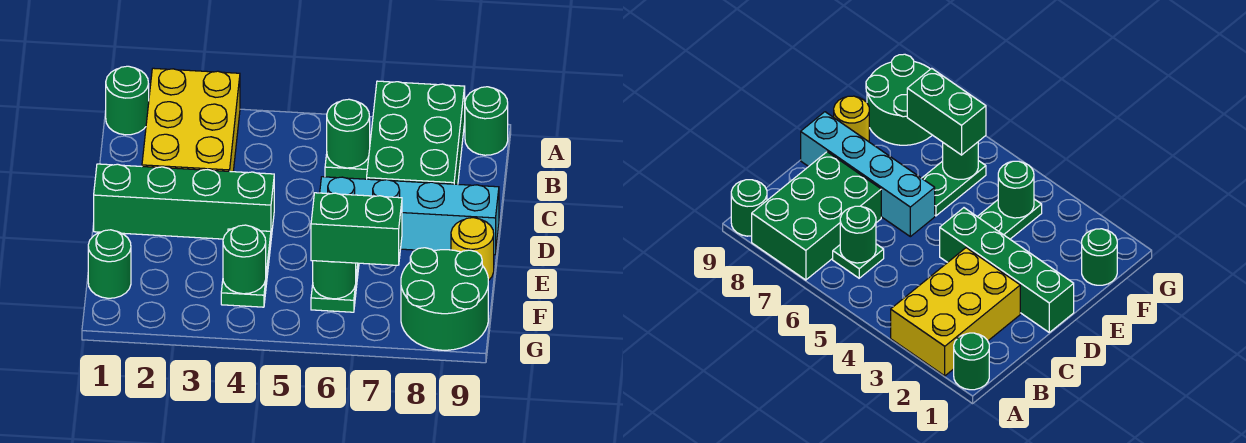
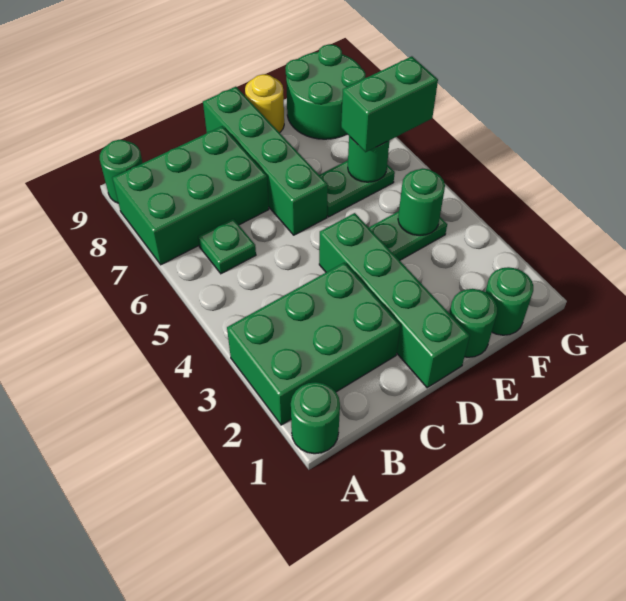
yellow 2x3 brick [142,68,240,172] -> green 2x3 brick [227,263,400,425]
green 1x1 round brick [327,99,370,168] -> green 1x1 round brick moved to [449,289,497,357]
cyan 1x4 brick [320,177,499,255] -> green 1x4 brick [203,87,328,235]
green 1x2 brick [311,193,402,265] -> green 1x2 brick turned to [341,56,438,152]

